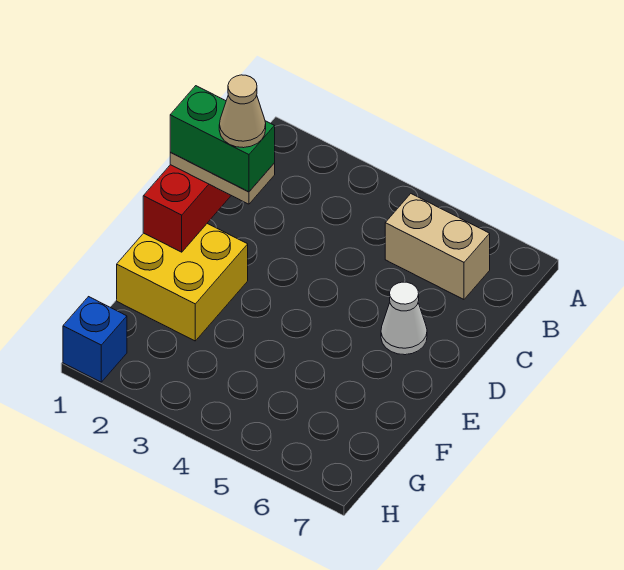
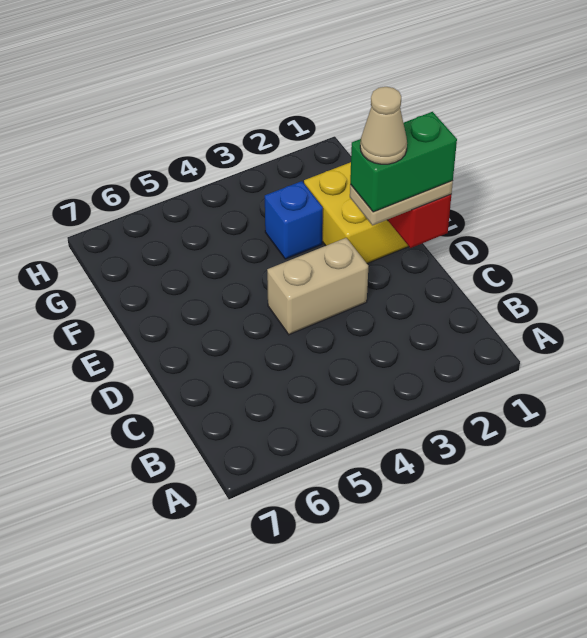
tan 1x2 brick [385,194,490,299] -> tan 1x2 brick moved to [267,238,368,335]
white 1x1 cone [381,282,427,355] -> none
blue 1x1 brick [63,297,127,382] -> blue 1x1 brick moved to [265,181,323,259]

